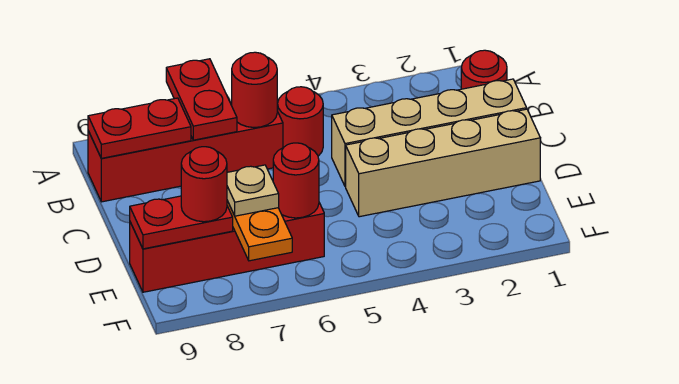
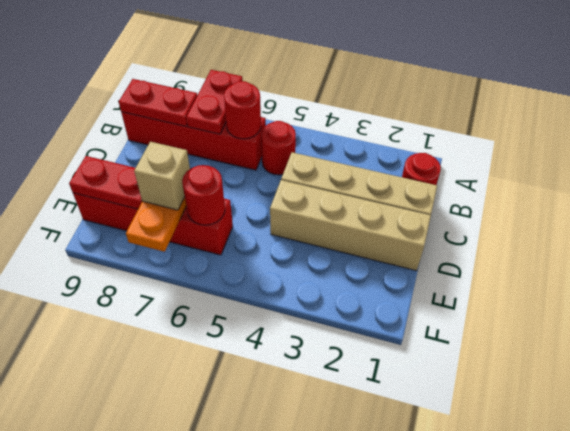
tan 1x1 plate [227,165,279,216] -> tan 1x1 brick [134,142,190,210]
red 1x1 round brick [181,147,227,222] -> none

